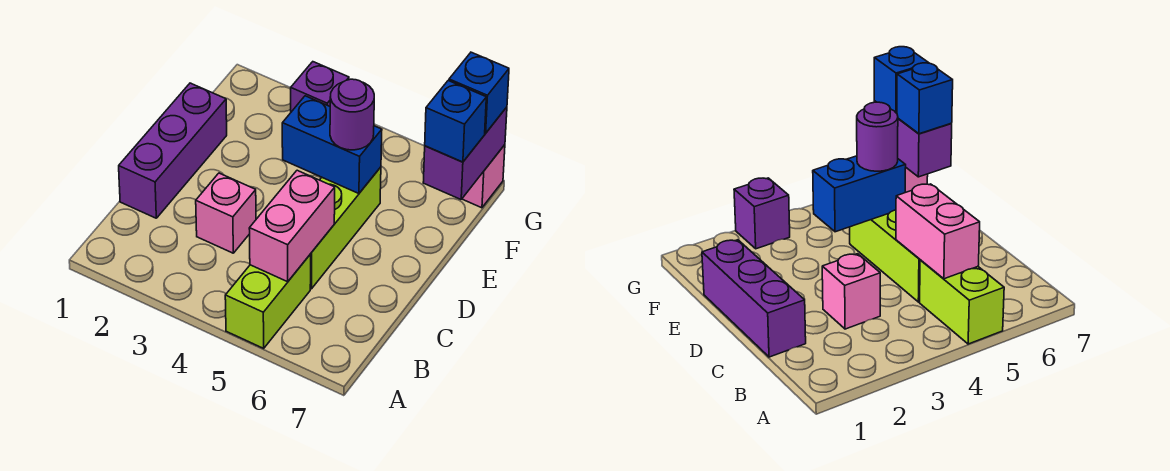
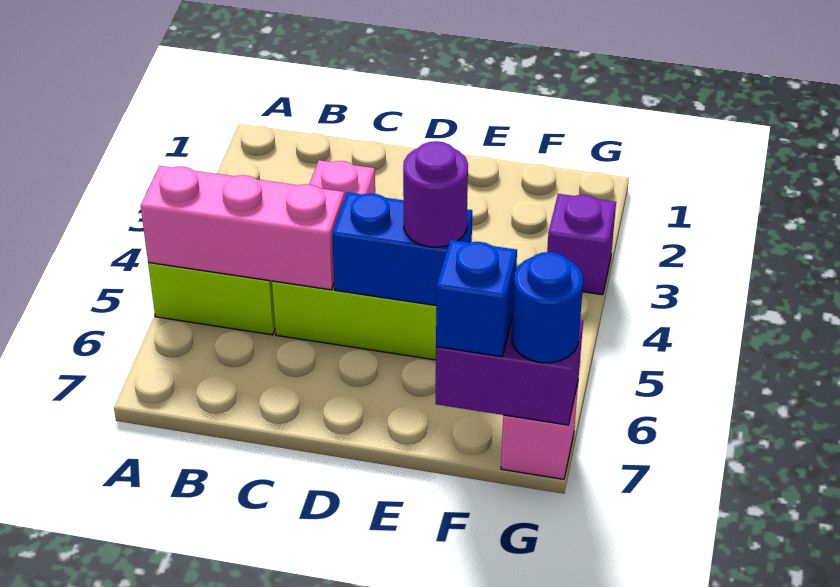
pink 1x2 brick [249,170,335,282] -> pink 1x3 brick [141,166,344,290]
purple 1x3 brick [119,83,227,218] -> none
blue 1x2 brick [282,96,382,194] -> blue 1x2 brick turned to [332,192,472,305]
blue 1x1 brick [449,52,509,133] -> blue 1x1 round brick [512,252,583,363]

